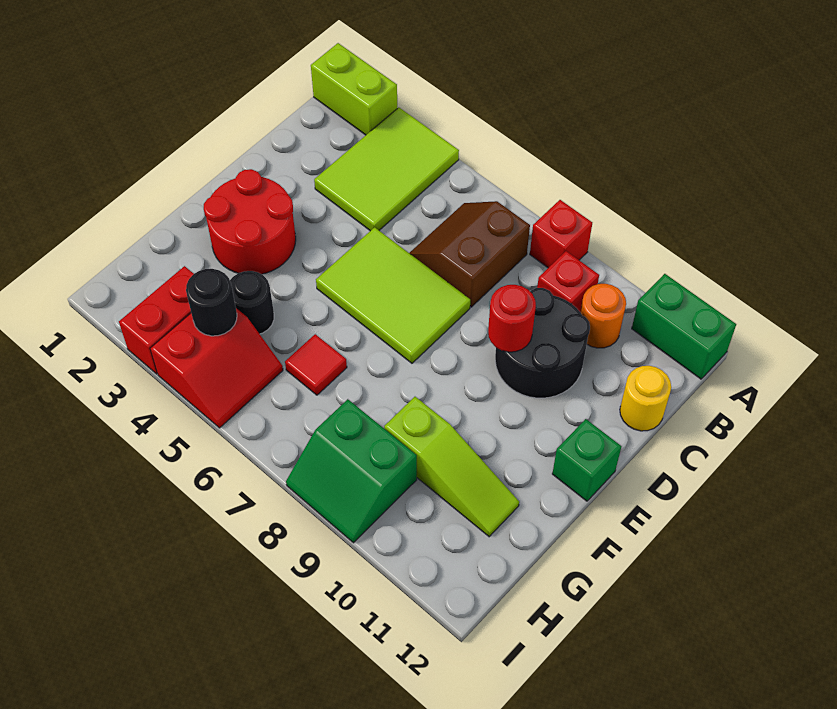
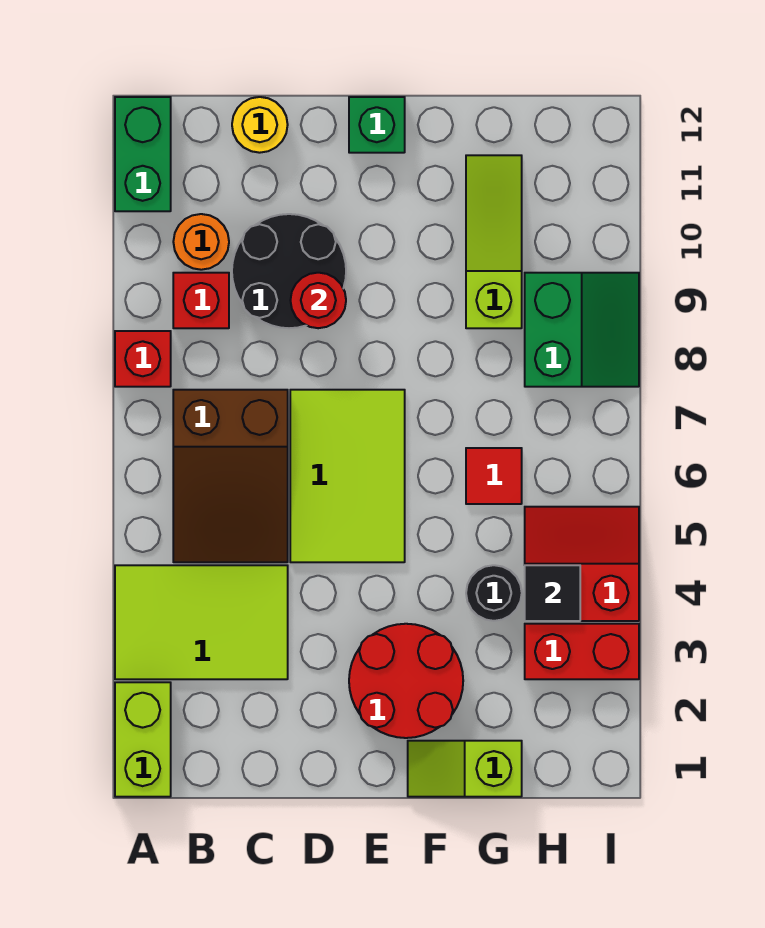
brown 2x2 slope [410,201,530,307] -> brown 2x3 slope [173,390,288,562]
none -> lime 1x2 slope [408,741,522,797]
black 1x1 round brick [186,269,237,336] -> black 1x1 tile [525,565,580,621]

